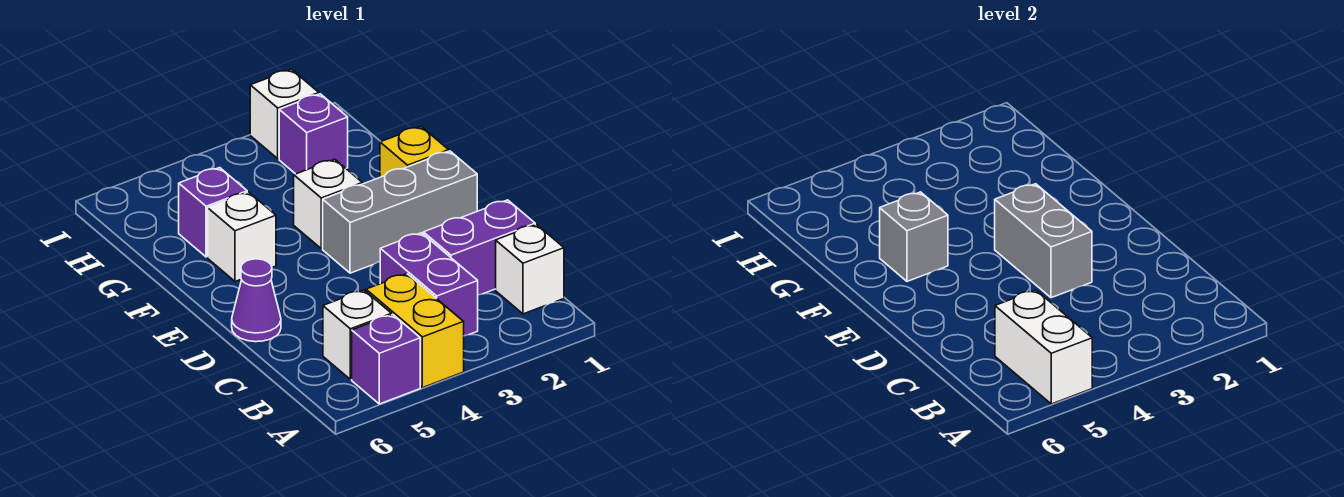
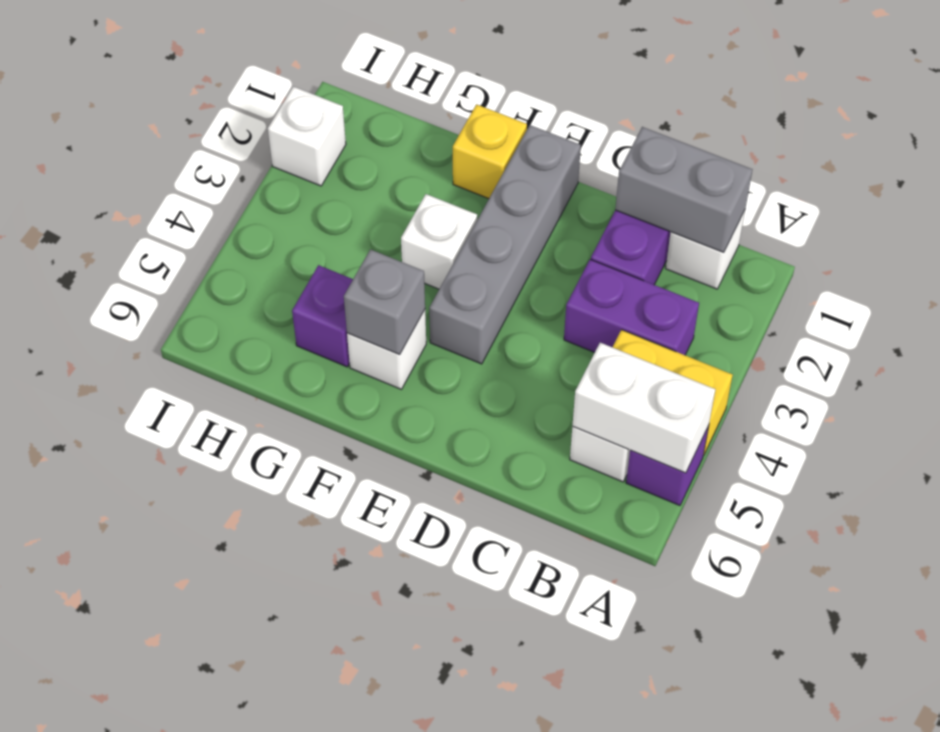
grey 1x2 brick [995,184,1092,298] -> grey 1x2 brick moved to [615,127,753,253]
purple 1x1 cone [232,259,281,342] -> none
grey 1x3 brick [323,151,477,273] -> grey 1x4 brick [429,125,581,364]
purple 1x1 brick [279,94,348,174] -> none

